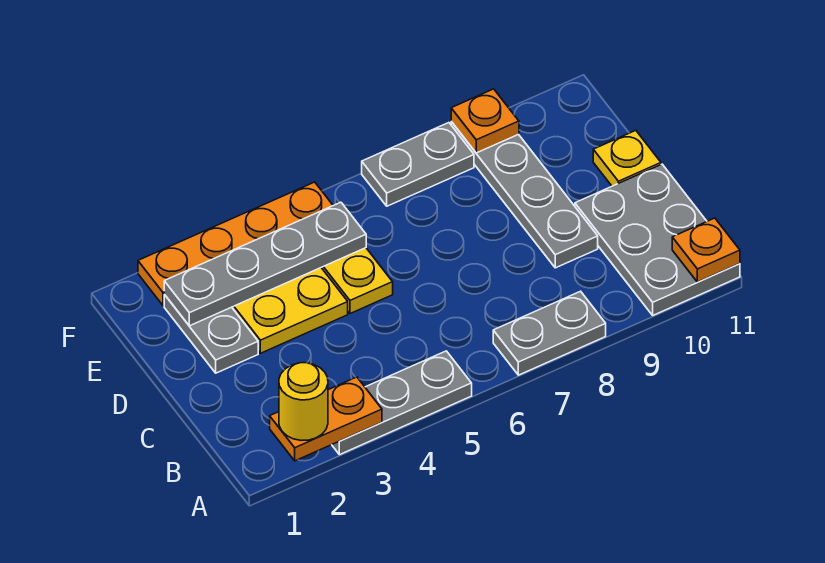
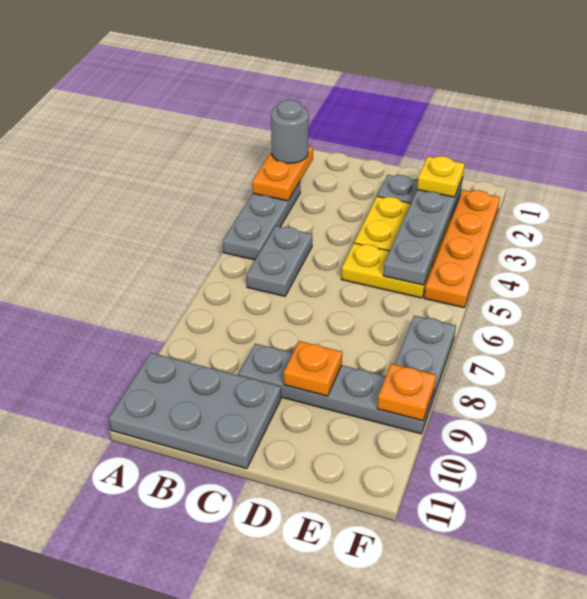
yellow 1x1 round brick [279,363,328,440] -> grey 1x1 round brick [271,100,309,163]
grey 1x2 plate [493,291,606,375] -> grey 1x2 plate moved to [246,226,312,296]
orange 1x1 plate [672,218,740,282] -> orange 1x1 plate moved to [284,341,342,396]
yellow 1x1 plate [593,130,661,186] -> yellow 1x1 plate moved to [417,156,465,197]

